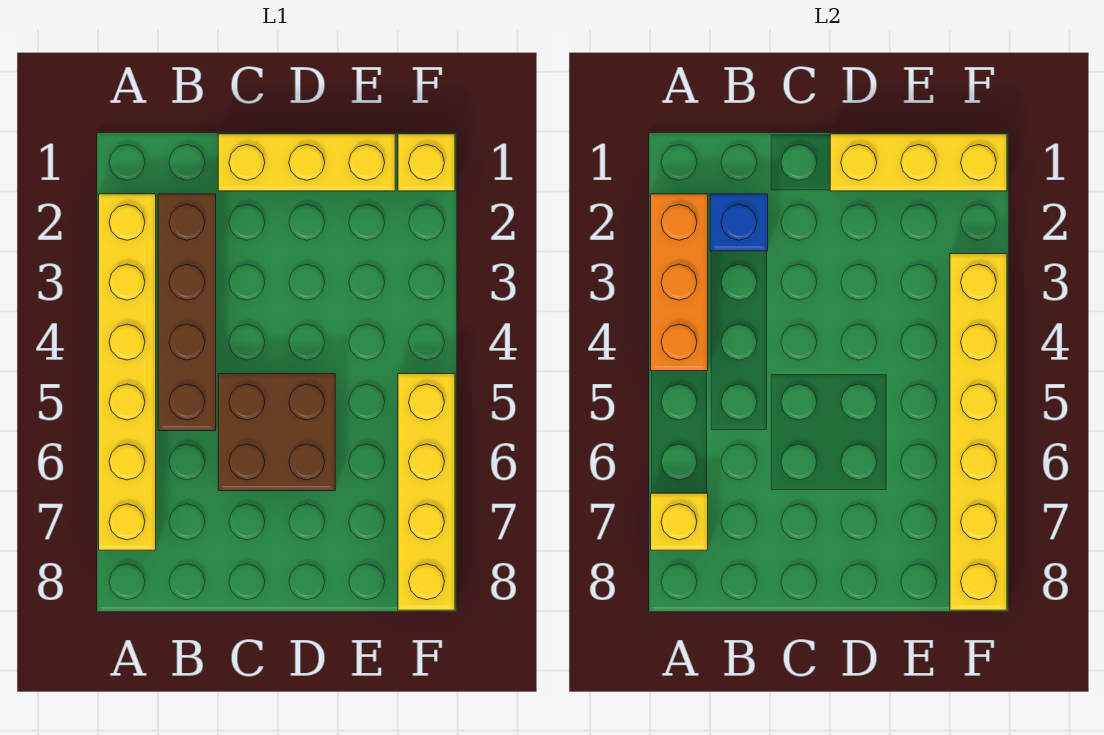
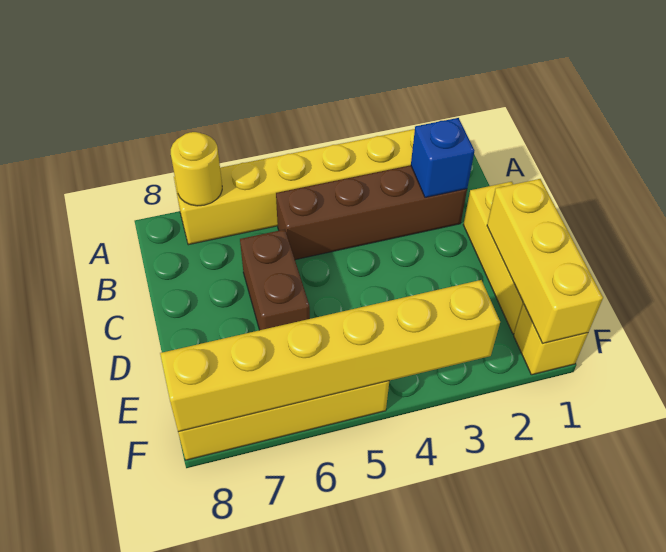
orange 1x3 brick [651,194,708,371] -> none
yellow 1x1 brick [651,493,708,550] -> yellow 1x1 round brick [171,132,222,206]
brown 2x2 brick [218,374,335,491] -> brown 1x2 brick [240,229,310,330]

